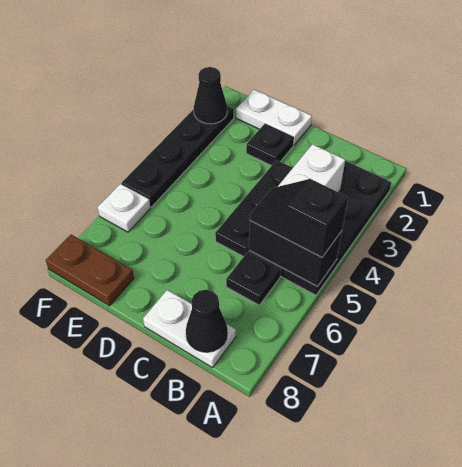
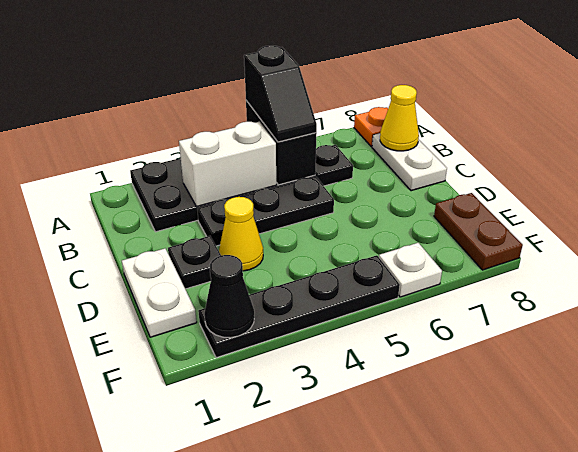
none -> orange 1x1 plate [354,107,388,147]
black 1x1 cone [186,290,228,352] -> yellow 1x1 cone [380,85,419,151]
none -> yellow 1x1 cone [219,197,263,271]

